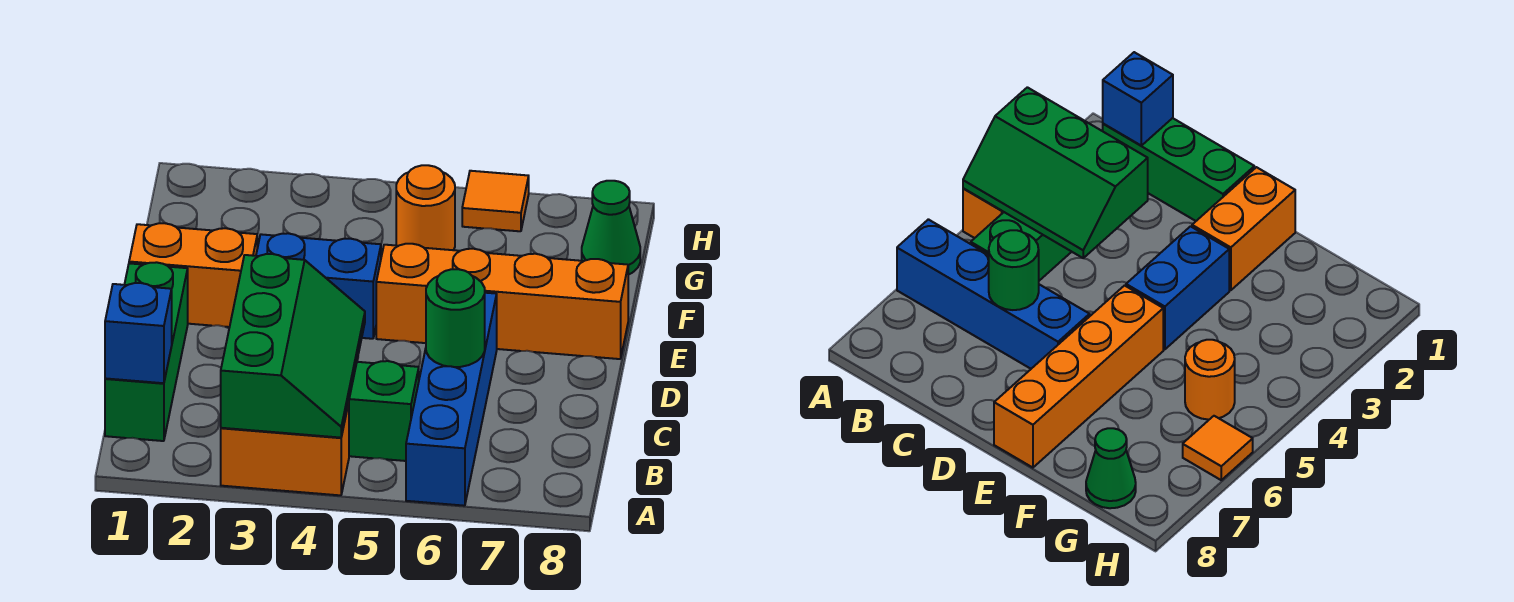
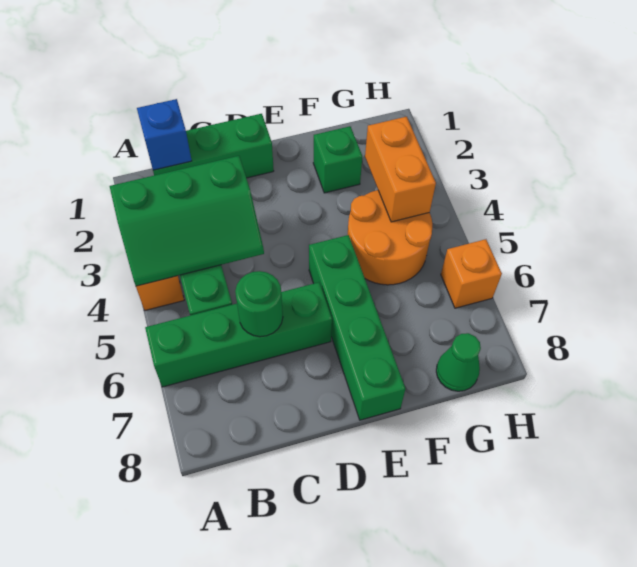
blue 1x4 brick [406,293,497,506] -> green 1x4 brick [145,282,332,387]
orange 1x2 brick [129,223,257,327] -> orange 1x2 brick moved to [365,117,436,222]
blue 1x2 brick [256,233,381,339] -> none
orange 1x4 brick [376,244,628,359] -> green 1x4 brick [309,235,405,420]
none -> green 1x1 brick [313,126,362,193]
orange 1x1 round brick [396,165,455,250] -> orange 2x2 round brick [348,190,432,285]
orange 1x1 tile [462,171,529,231] -> orange 1x1 brick [441,239,502,308]

